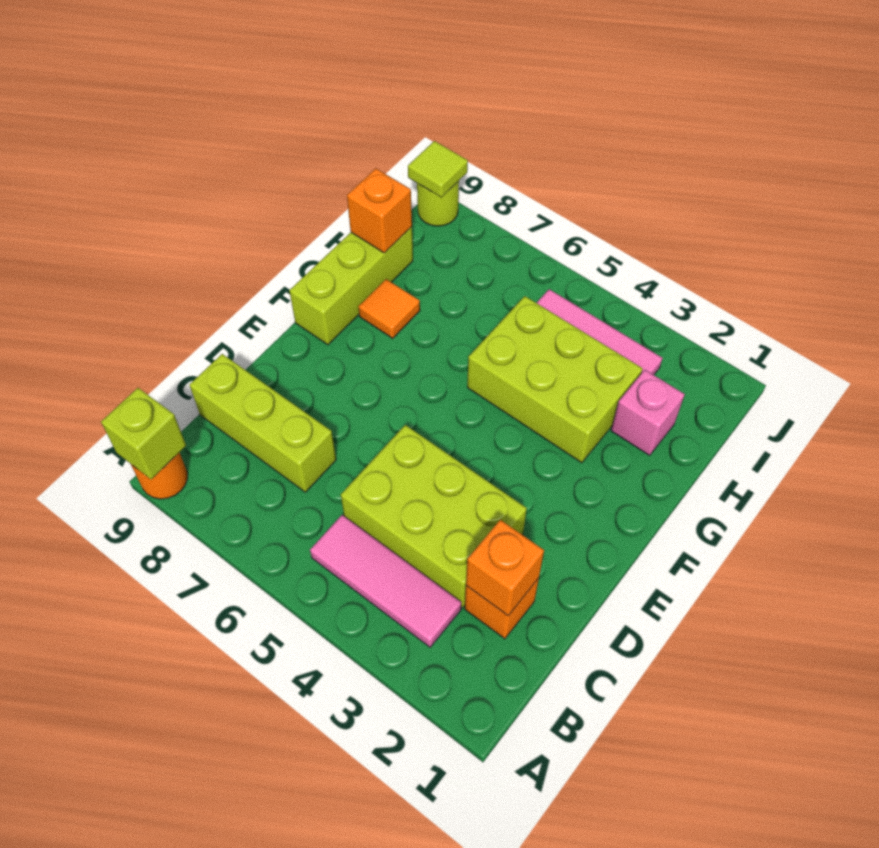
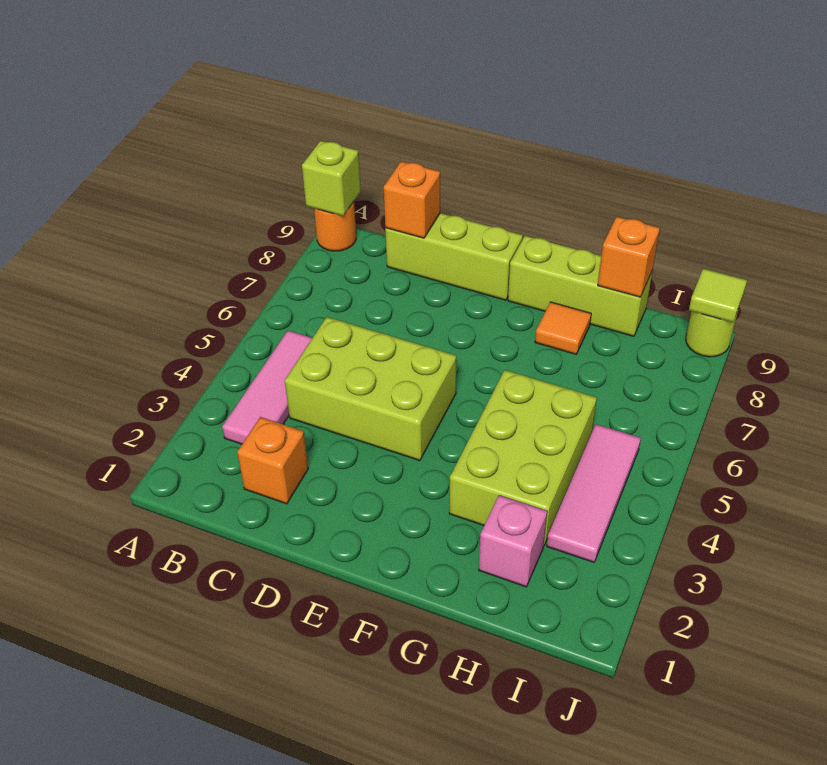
orange 1x1 brick [466,520,544,615] -> orange 1x1 brick moved to [384,161,440,238]
lime 2x3 brick [341,425,527,608] -> lime 2x3 brick turned to [285,317,456,461]
lime 1x3 brick [189,354,336,492] -> lime 1x3 brick turned to [385,213,523,300]

